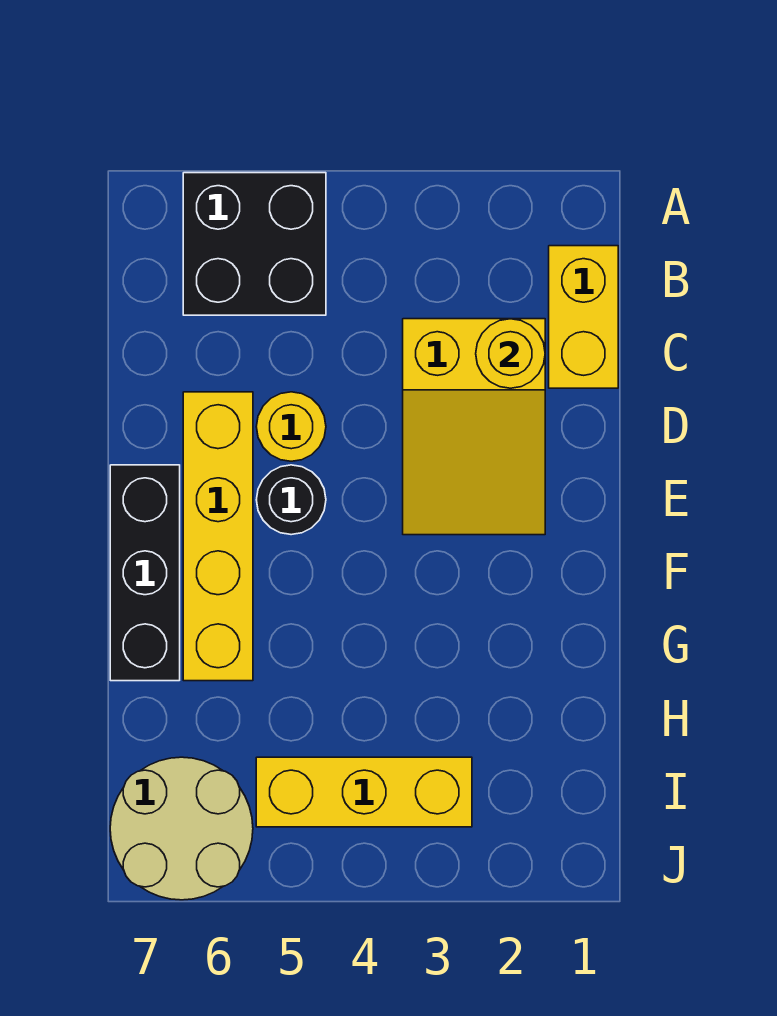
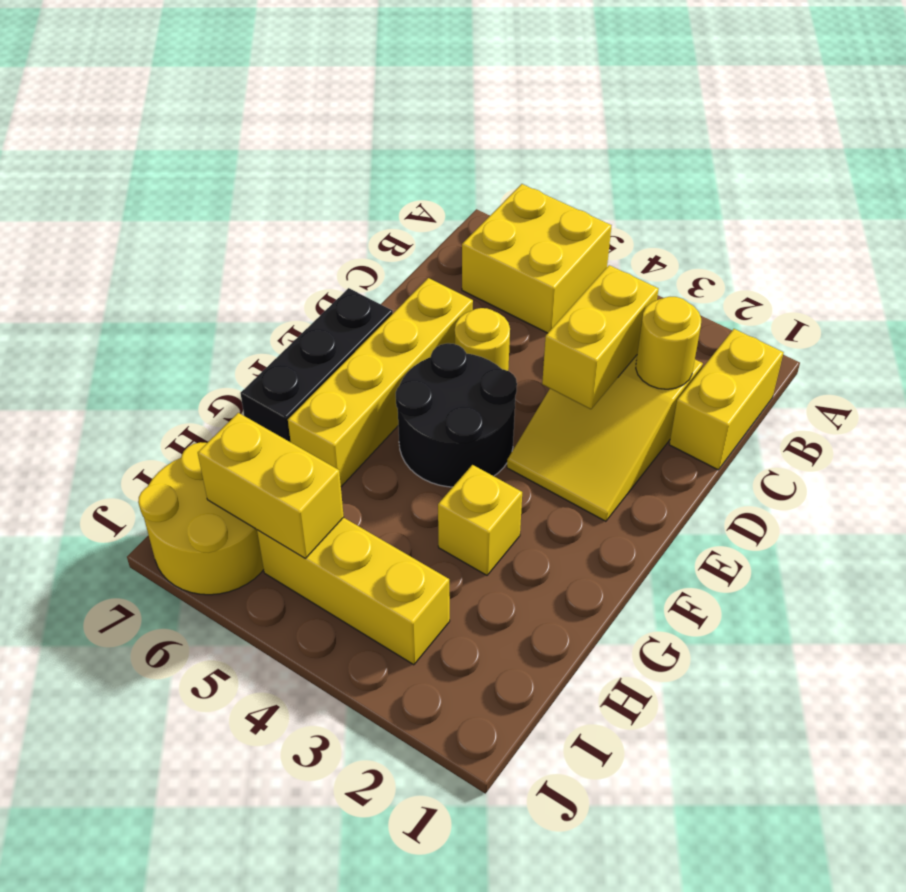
black 2x2 brick [183,173,326,315] -> yellow 2x2 brick [462,184,612,333]
none -> yellow 1x2 brick [542,265,659,409]
black 1x1 round brick [256,465,326,535] -> black 2x2 round brick [396,343,517,487]
none -> yellow 1x1 brick [438,465,522,575]
none -> yellow 1x2 brick [198,413,344,558]
tan 2x2 round brick [110,757,253,900] -> yellow 2x2 round brick [138,442,264,595]

